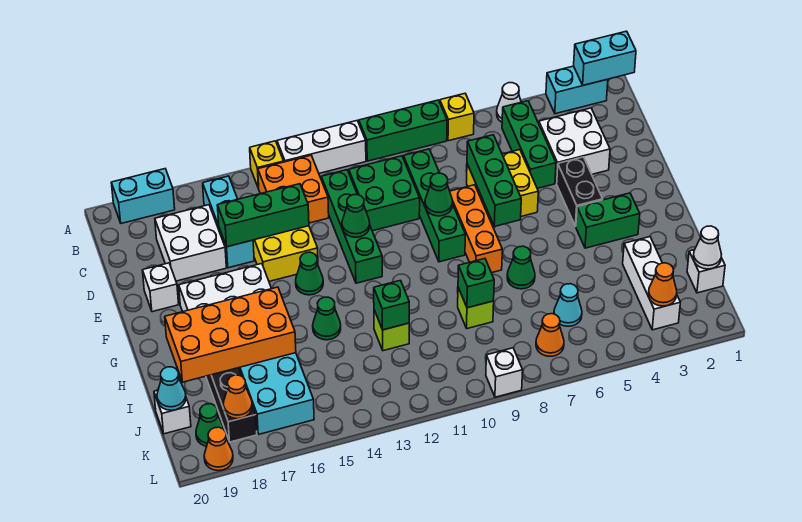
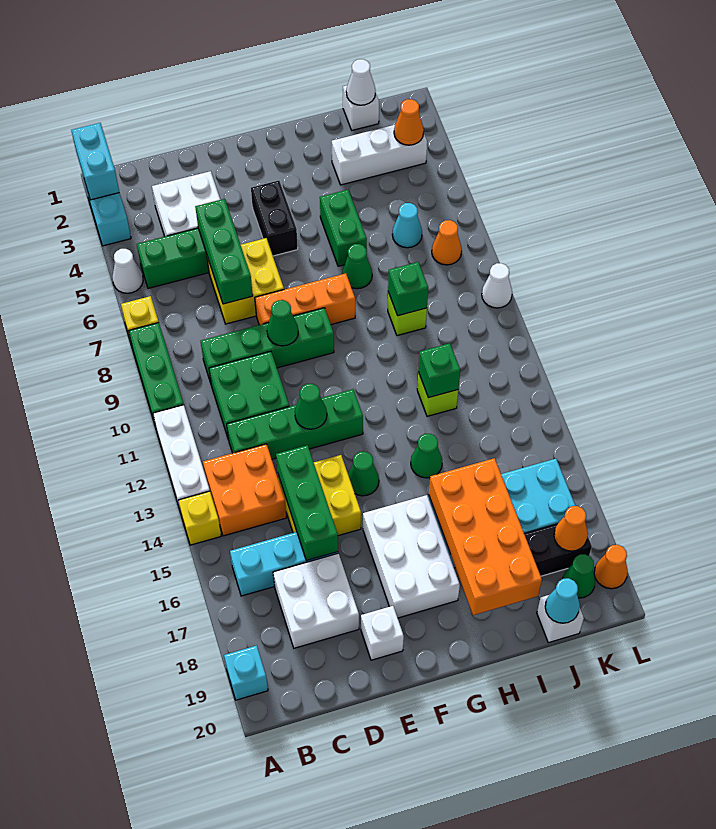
cyan 1x2 brick [111,169,175,223] -> cyan 1x1 brick [224,645,268,700]
green 1x3 brick [467,135,521,226] -> green 1x3 brick turned to [195,199,253,304]
black 1x2 brick [556,157,603,226] -> black 1x2 brick turned to [251,181,298,256]
green 1x2 brick [576,193,640,248] -> green 1x2 brick moved to [320,190,367,266]
white 1x1 brick [486,348,523,397] -> white 1x1 cone [482,263,512,308]

